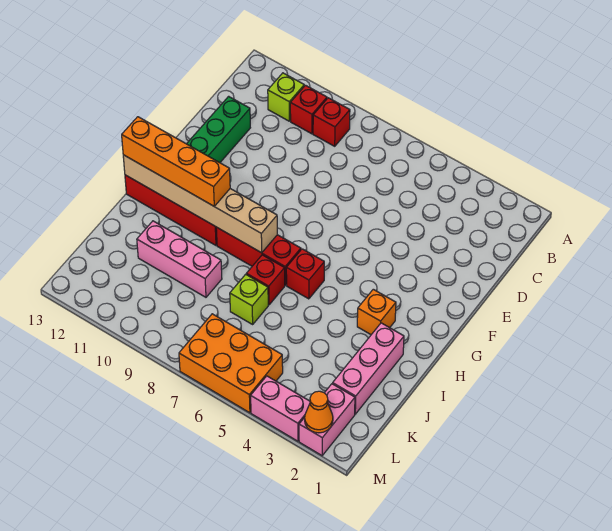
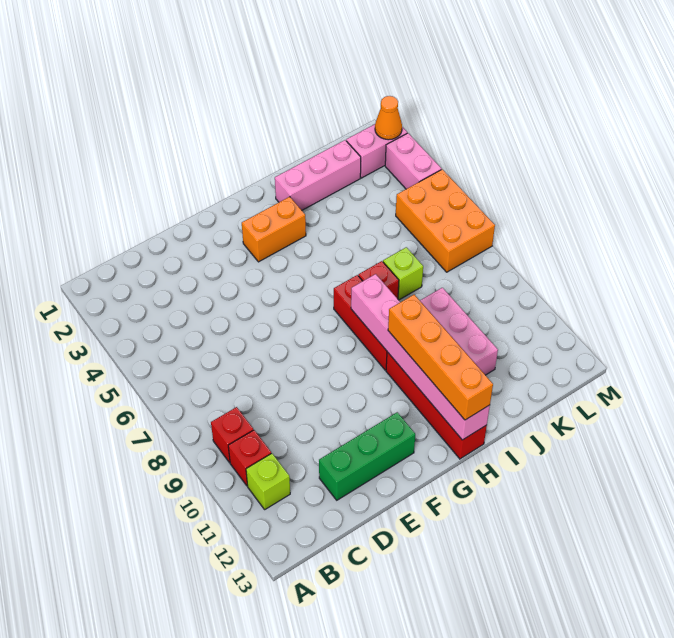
orange 1x1 brick [357,289,396,335] -> orange 1x2 brick [242,197,306,262]
red 1x1 brick [286,249,324,299] -> none
tan 1x6 brick [123,155,277,253] -> pink 1x6 brick [351,274,490,440]

